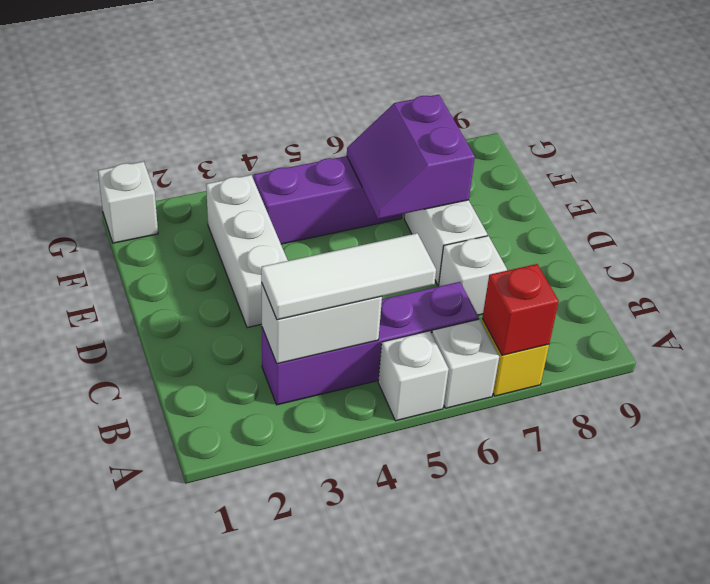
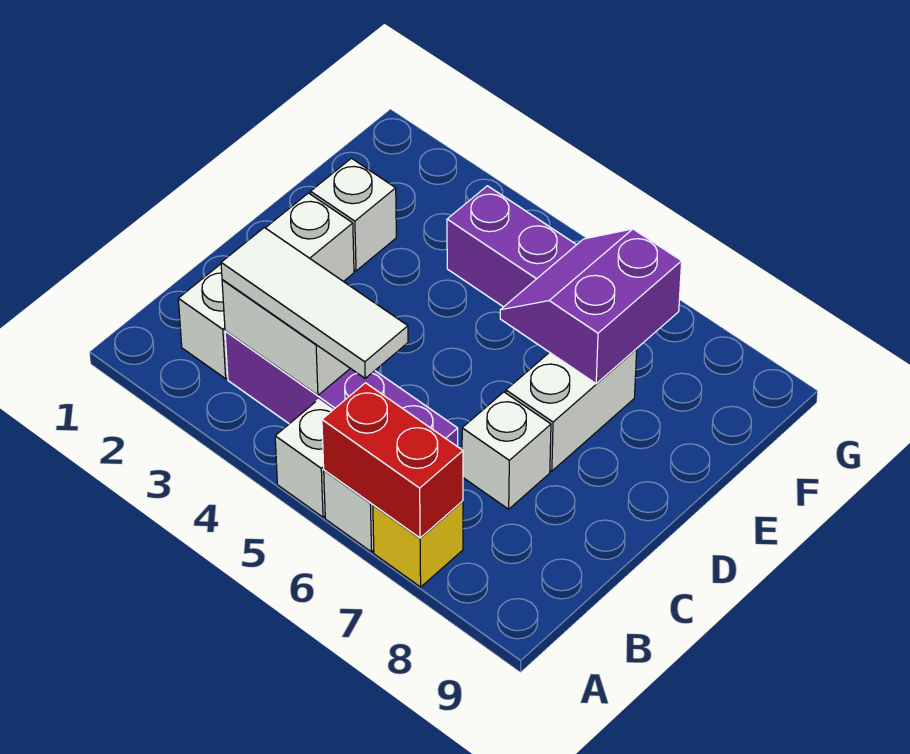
red 1x1 brick [482,264,559,355] -> red 1x2 brick [322,383,463,538]
white 1x3 brick [206,175,288,328] -> white 1x3 brick moved to [178,193,354,379]
white 1x1 brick [98,162,158,243] -> white 1x1 brick moved to [311,158,396,271]

